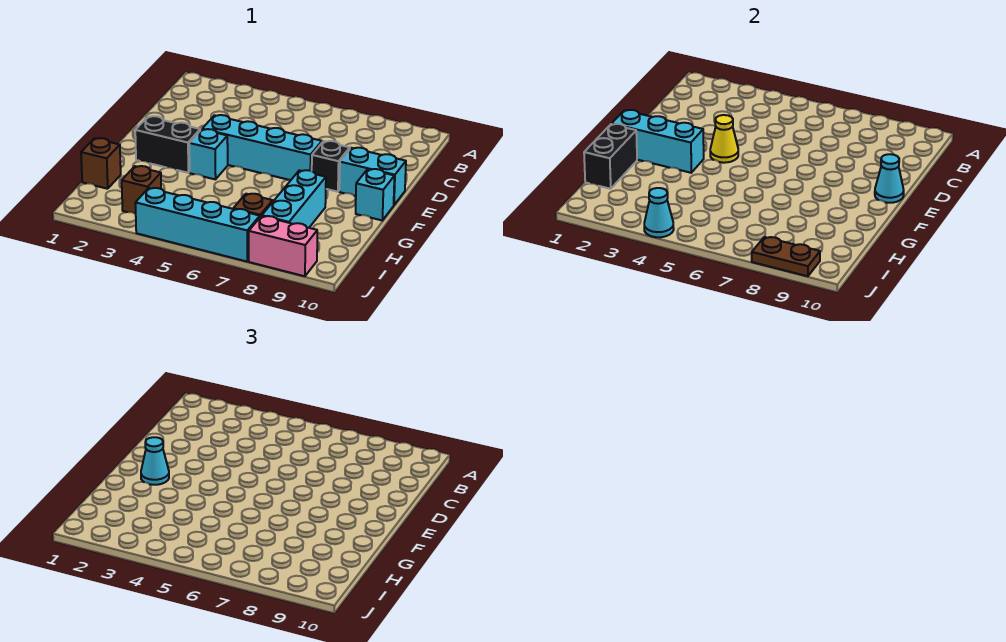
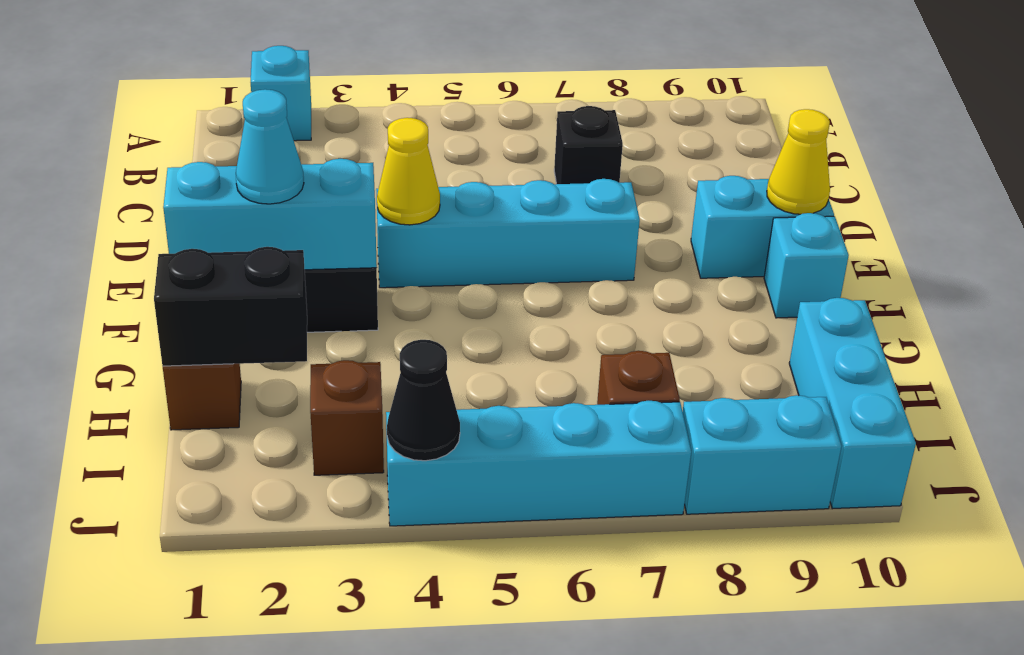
black 1x1 brick [312,141,350,192] -> black 1x1 brick moved to [554,106,623,184]
cyan 1x1 cone [875,154,904,203] -> yellow 1x1 cone [767,109,830,214]
cyan 1x1 brick [189,129,228,179] -> cyan 1x1 brick moved to [251,46,311,141]
black 1x2 brick [584,124,637,189] -> black 1x2 brick turned to [154,247,307,366]
cyan 1x3 brick [262,170,326,228] -> cyan 1x3 brick moved to [789,298,916,509]
cyan 1x1 cone [644,188,674,237] -> black 1x1 cone [387,340,460,461]
pink 1x2 brick [249,216,317,276] -> cyan 1x2 brick [683,395,842,514]
brown 1x2 plate [752,237,820,276] -> none

